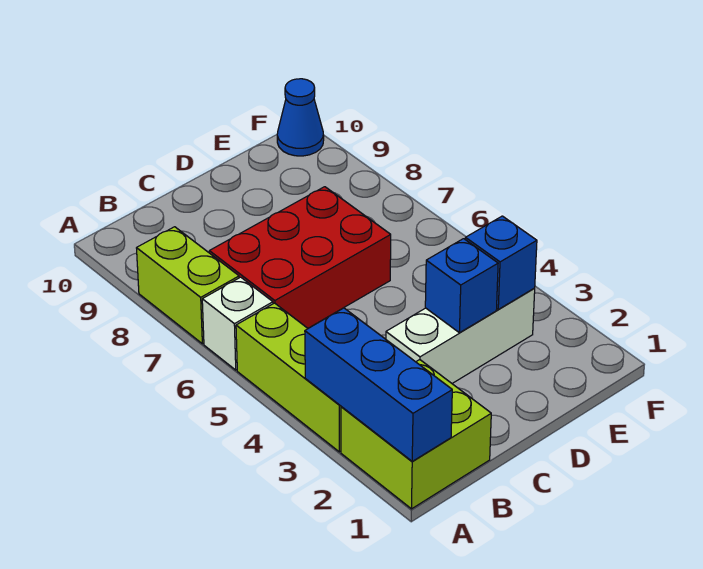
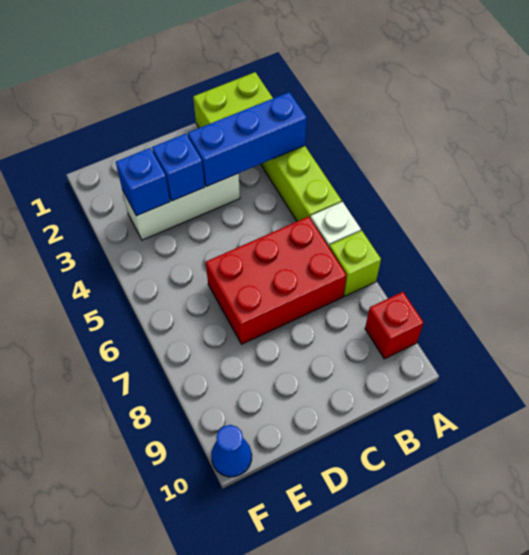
blue 1x3 brick [305,308,452,461] -> blue 1x3 brick turned to [188,92,307,186]
lime 1x2 brick [137,227,239,344] -> lime 1x1 brick [329,231,381,296]
none -> red 1x1 brick [365,292,424,359]

